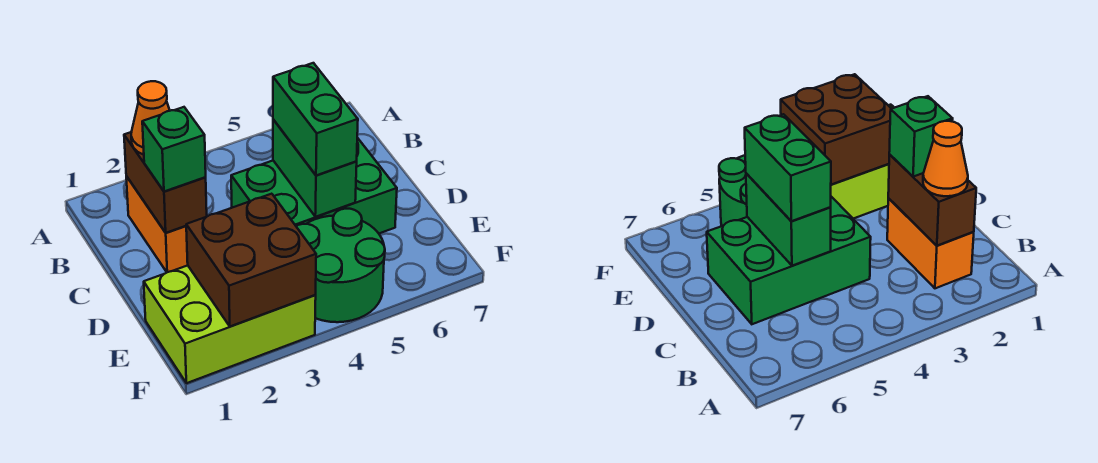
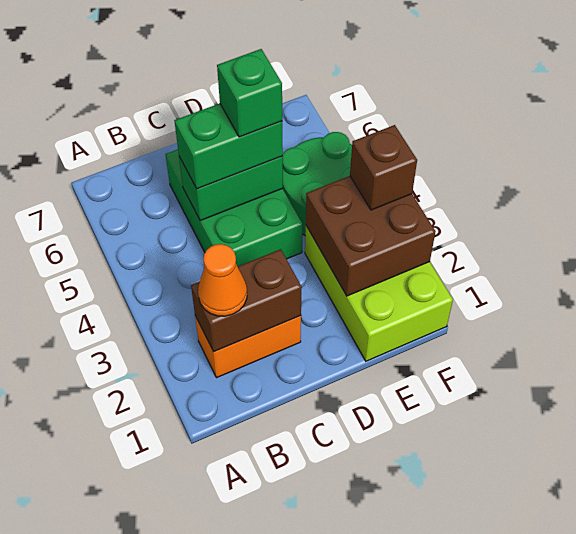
green 1x1 brick [142,107,206,192] -> green 1x1 brick moved to [217,49,282,137]
none -> brown 1x1 brick [350,125,417,210]

